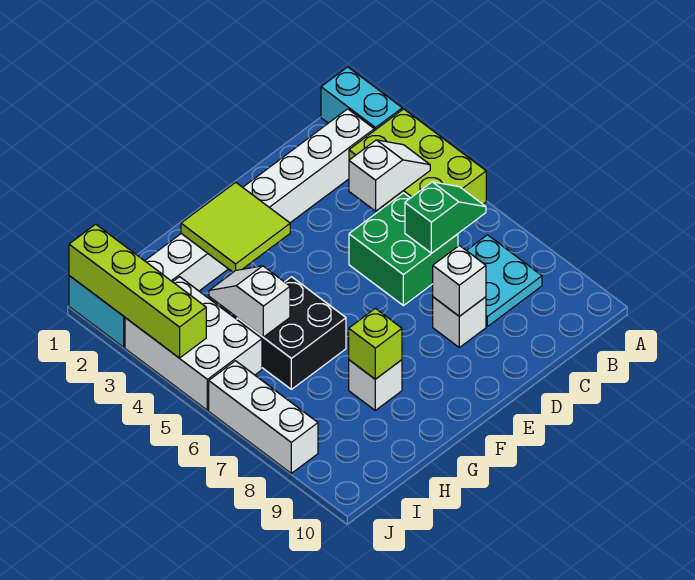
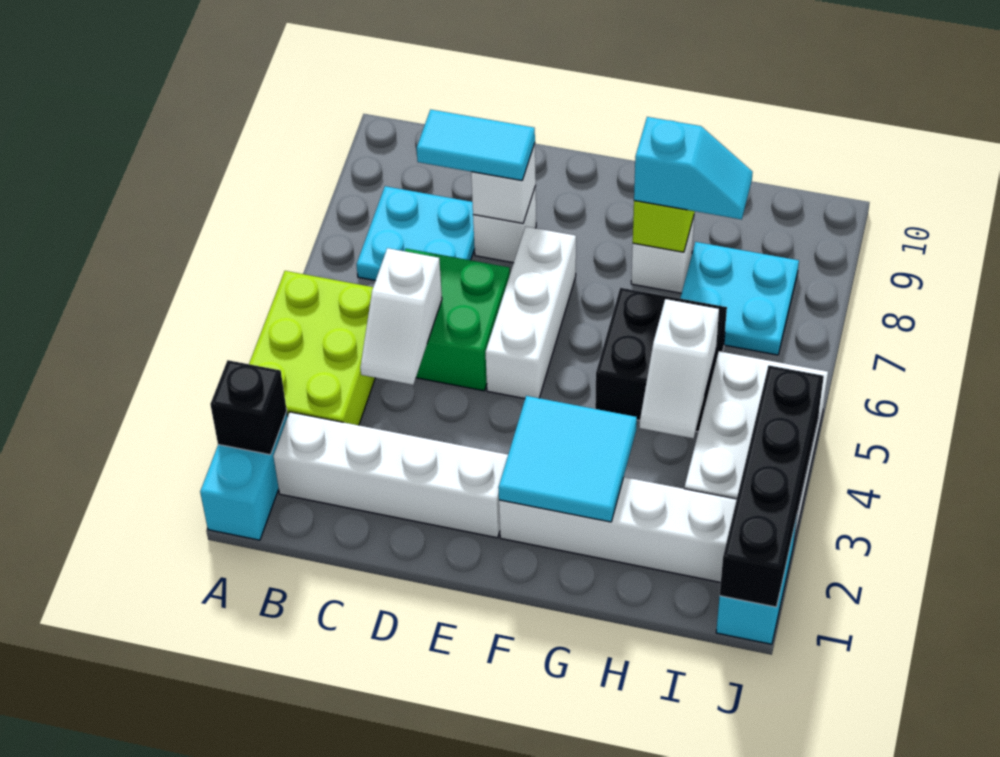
none -> black 1x1 brick [210,360,287,455]
white 1x2 slope [349,140,430,211] -> white 1x2 slope turned to [360,248,442,385]
green 1x2 slope [405,182,486,253] -> none
none -> cyan 1x2 tile [417,110,535,181]
lime 2x2 tile [181,182,290,272] -> cyan 2x2 tile [498,396,637,522]
none -> cyan 1x2 slope [634,117,753,219]
none -> cyan 2x2 plate [680,242,799,355]
lime 1x4 brick [69,224,206,358] -> black 1x4 brick [720,366,824,607]
white 1x3 brick [209,361,318,473] -> white 1x3 brick moved to [486,226,576,399]

